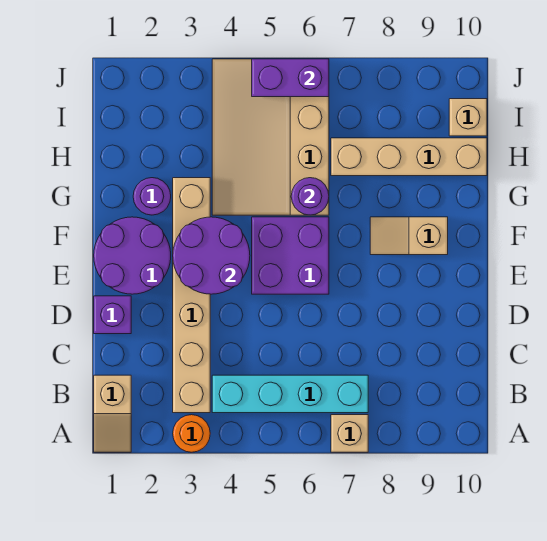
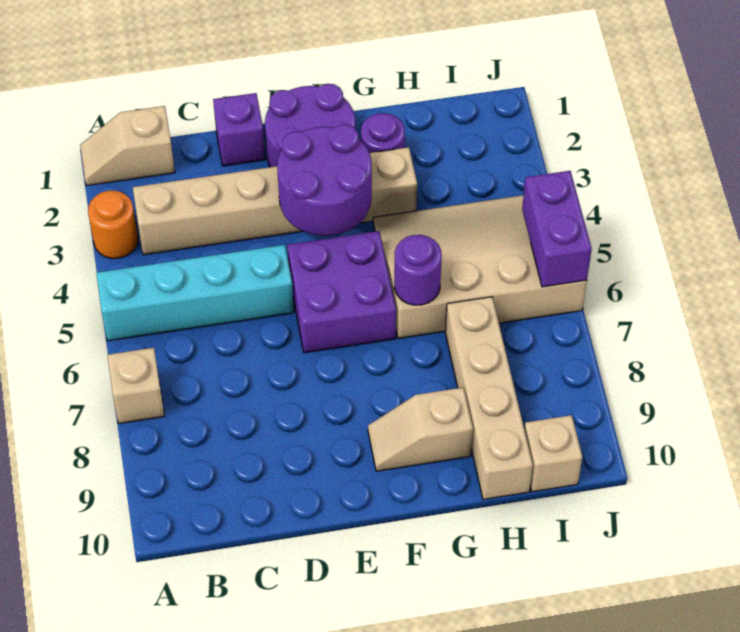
cyan 1x4 brick [212,375,368,413] -> cyan 1x4 brick turned to [96,245,294,341]
tan 1x2 slope [370,217,448,255] -> tan 1x2 slope turned to [368,388,473,471]

